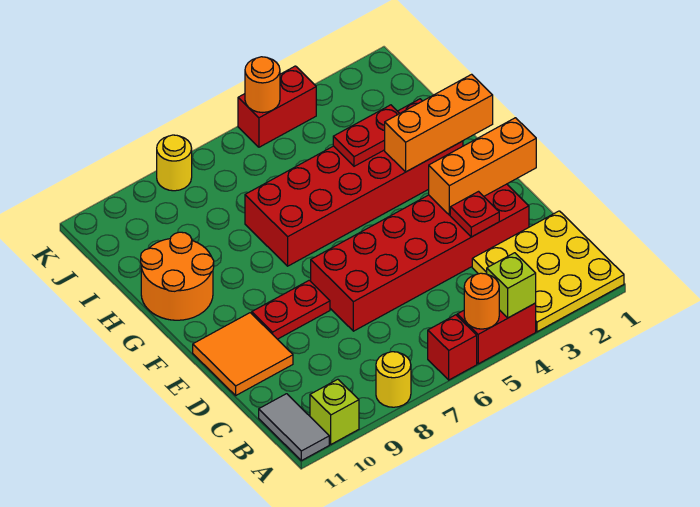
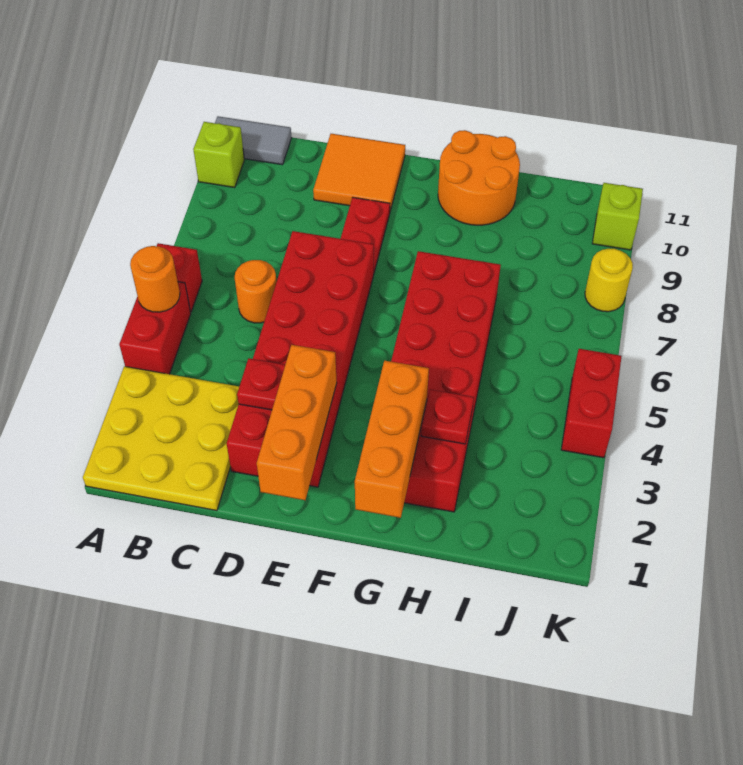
lime 1x1 brick [487,253,536,318] -> lime 1x1 brick moved to [592,183,643,250]
yellow 1x1 round brick [376,352,411,407] -> none
red 1x2 plate [333,105,400,166] -> red 1x1 plate [421,390,474,444]
orange 1x1 round brick [245,57,280,113] -> orange 1x1 round brick moved to [235,260,277,323]

